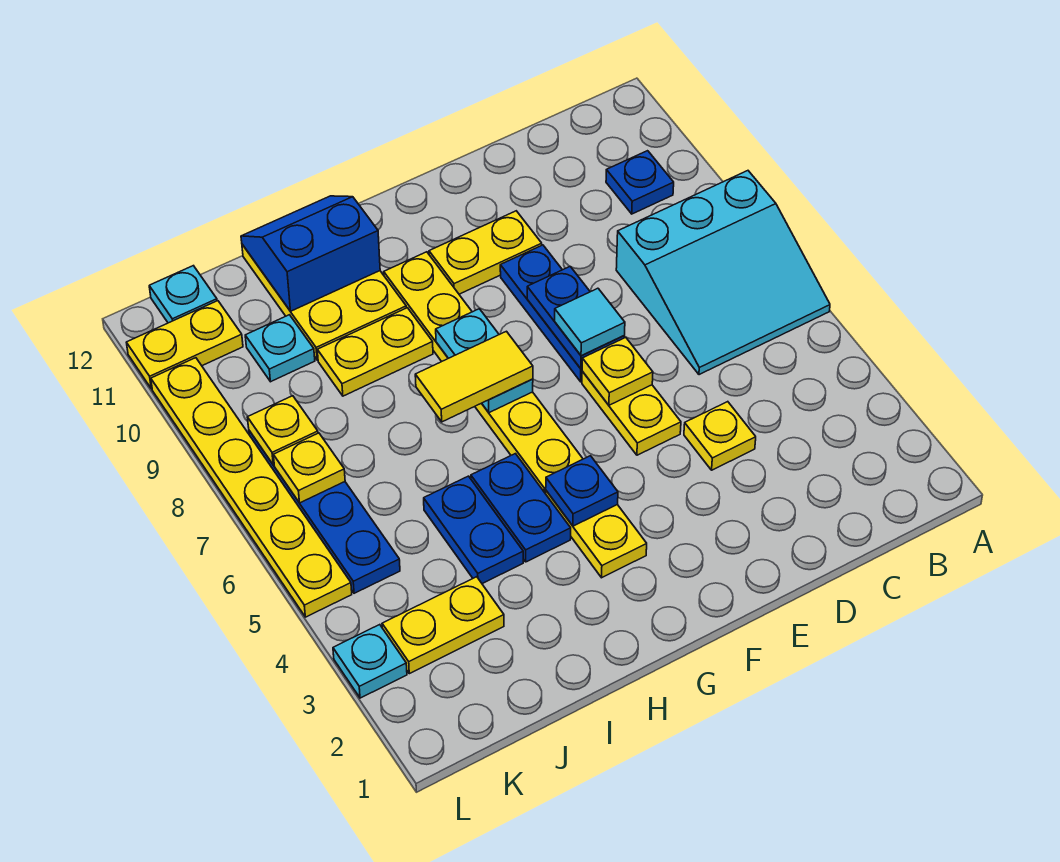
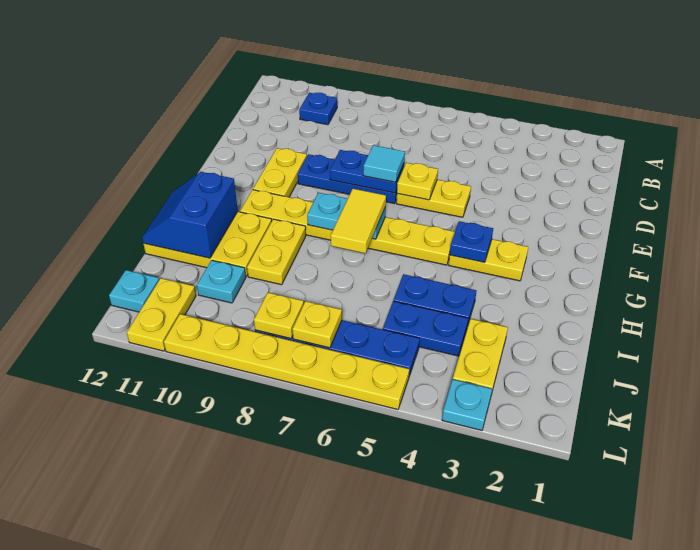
cyan 3x3 slope [616,171,830,375] -> none
yellow 1x1 plate [684,402,756,470] -> none
blue 1x2 plate [471,454,571,562] -> blue 1x2 plate moved to [383,301,468,356]

